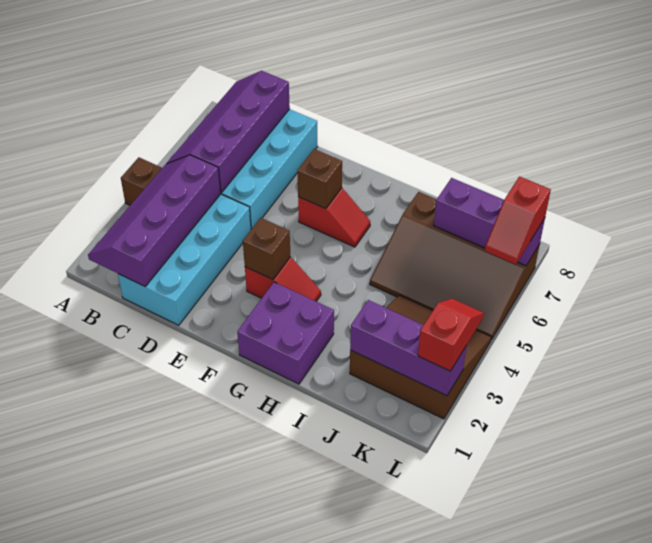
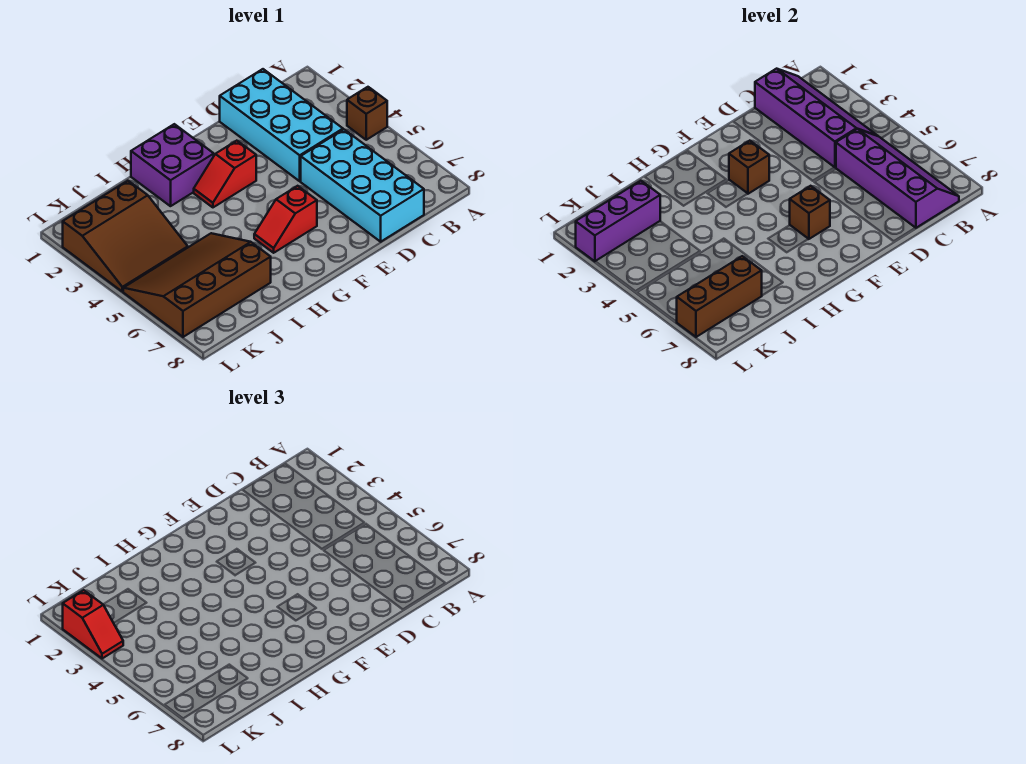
purple 1x3 brick [434,178,545,266] -> brown 1x3 brick [677,256,762,337]
red 1x2 slope [485,177,551,264] -> none

